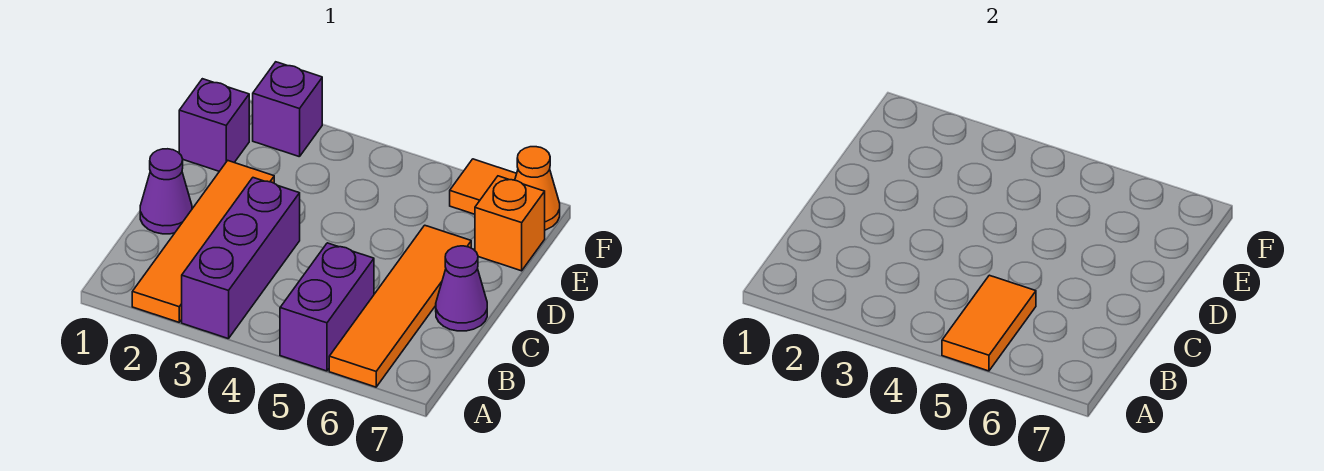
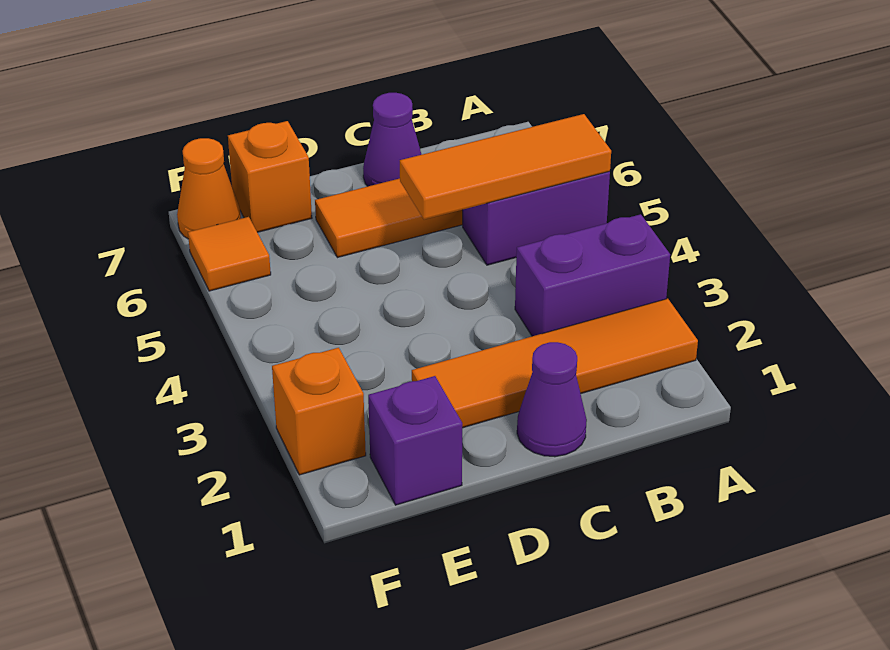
purple 1x3 brick [182,178,300,339] -> purple 1x2 brick [515,214,670,336]
orange 1x2 tile [942,275,1036,371] -> orange 1x3 tile [400,114,611,220]
purple 1x1 brick [253,62,322,157] -> orange 1x1 brick [272,348,366,475]

